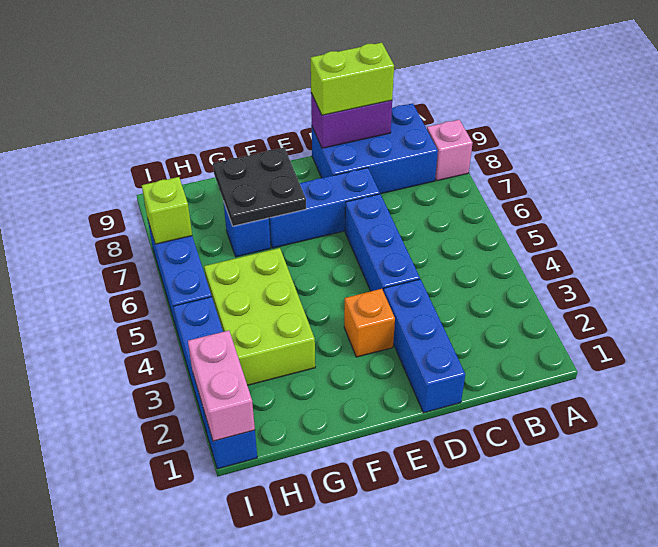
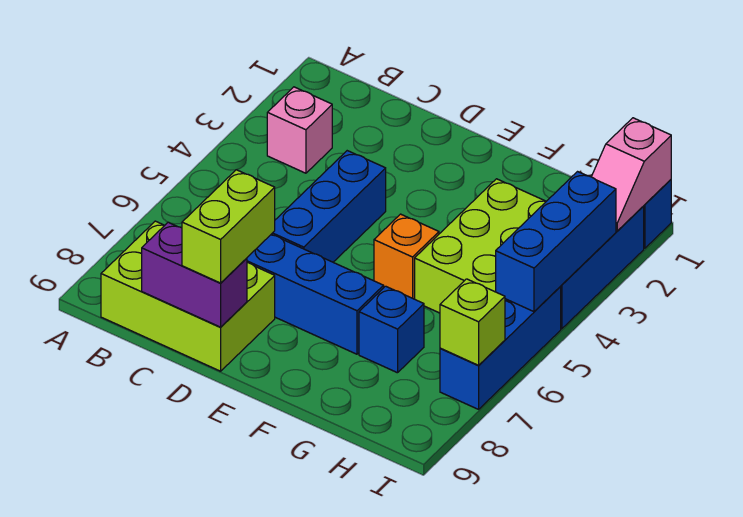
pink 1x1 brick [427,120,472,181] -> pink 1x1 brick moved to [267,87,332,173]
blue 2x3 brick [312,103,438,194] -> lime 2x3 brick [101,221,275,371]
lime 1x2 brick [311,43,394,115] -> lime 1x2 brick turned to [182,170,275,283]
blue 1x3 brick [384,279,465,413] -> blue 1x3 brick moved to [496,172,616,312]
orange 1x1 brick [344,289,395,357] -> orange 1x1 brick moved to [374,214,439,299]
black 2x2 plate [213,148,306,226] -> none
pink 1x2 brick [188,331,255,441] -> pink 1x2 slope [592,118,671,231]

